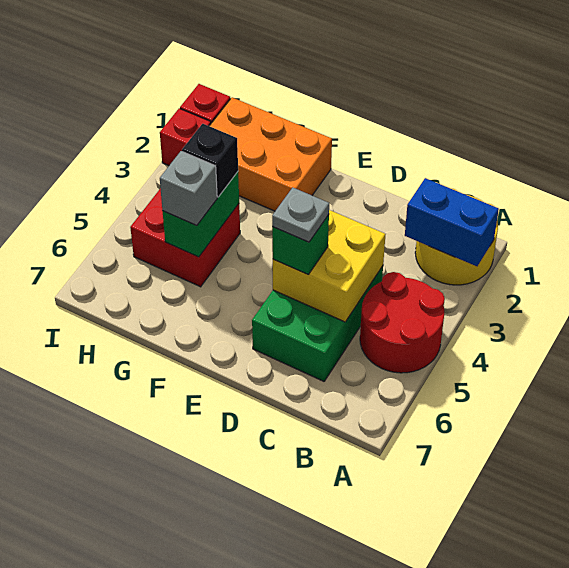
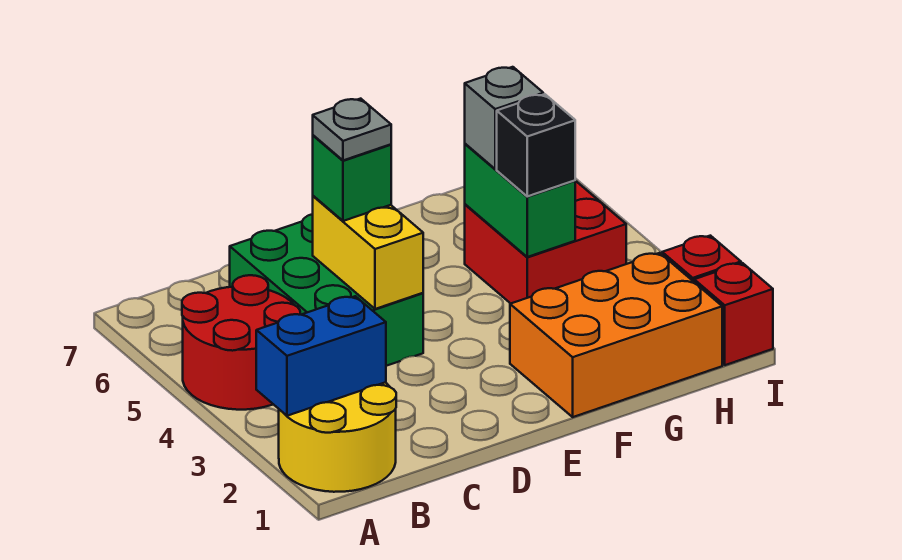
yellow 2x2 brick [273,210,386,322] -> yellow 1x2 brick [313,196,423,309]

